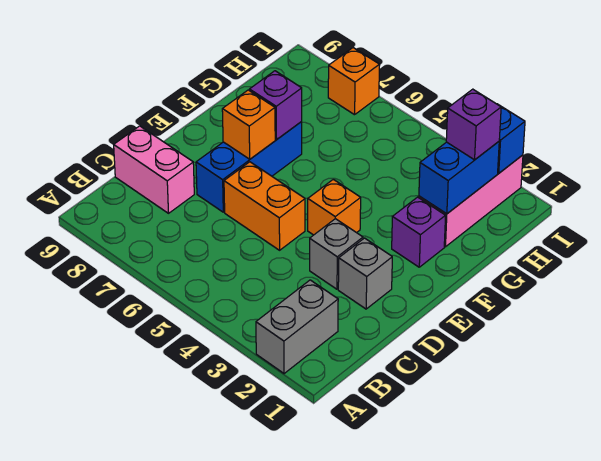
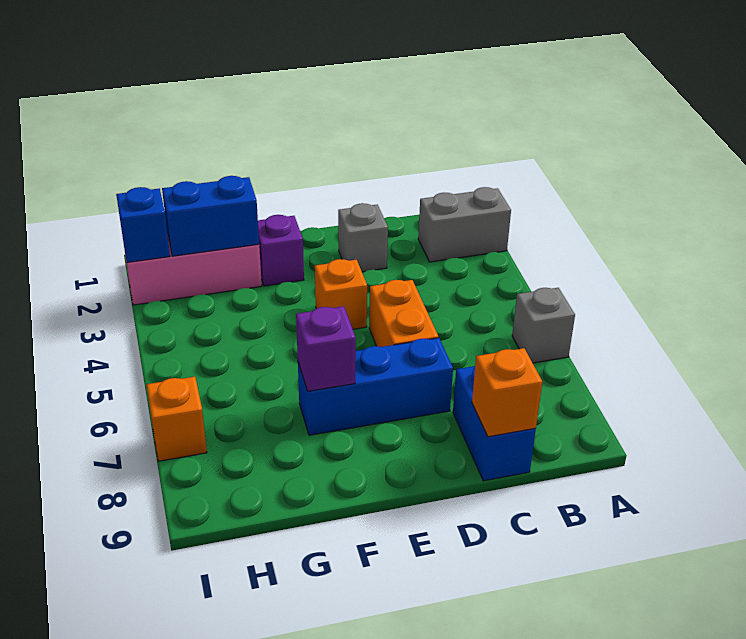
pink 1x2 brick [114,126,194,213] -> blue 1x2 brick [453,366,536,481]
grey 1x1 brick [310,219,363,289] -> grey 1x1 brick moved to [512,288,575,363]
orange 1x1 brick [222,90,275,159] -> orange 1x1 brick moved to [472,348,542,437]
purple 1x1 brick [446,89,501,160] -> none

